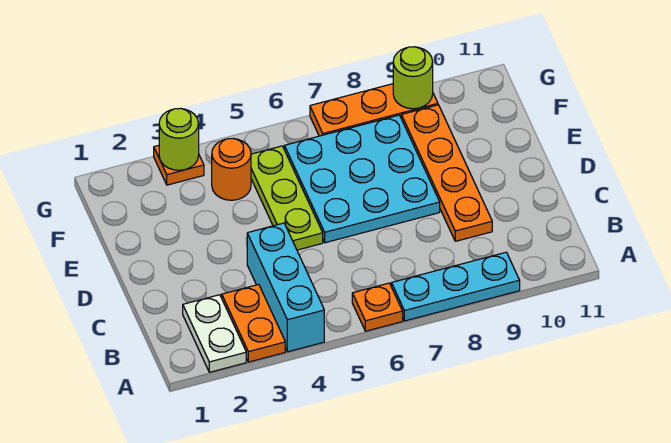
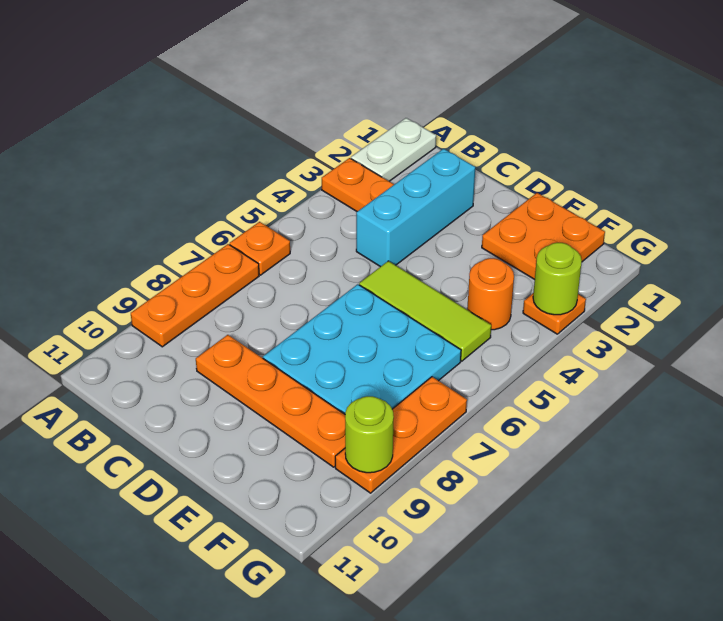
white 1x2 plate [183,295,246,372] -> white 1x2 plate turned to [351,118,436,181]
cyan 1x3 brick [247,223,324,352] -> cyan 1x3 brick turned to [356,149,475,267]
cyan 1x3 plate [391,252,520,321] -> orange 1x3 plate [131,244,259,347]
lime 1x3 plate [251,146,323,250] -> lime 1x3 tile [359,261,491,361]
none -> orange 2x2 plate [482,193,605,280]

